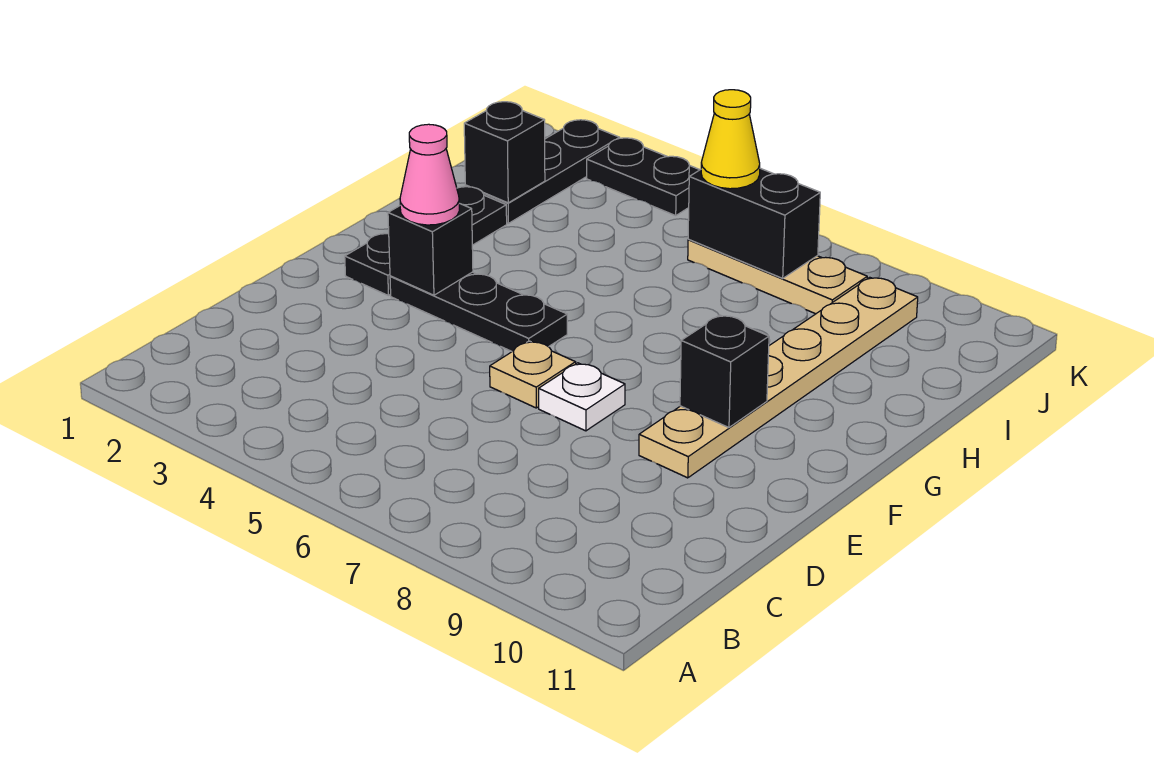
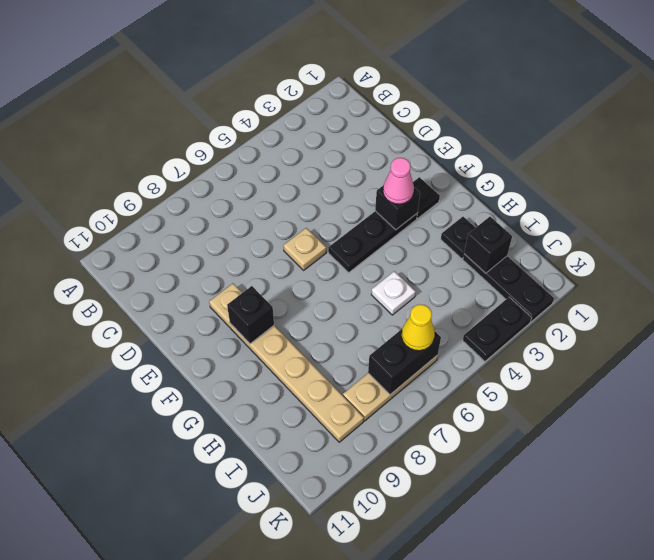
white 1x1 plate [539,363,625,431] -> white 1x1 plate moved to [371,271,416,315]

